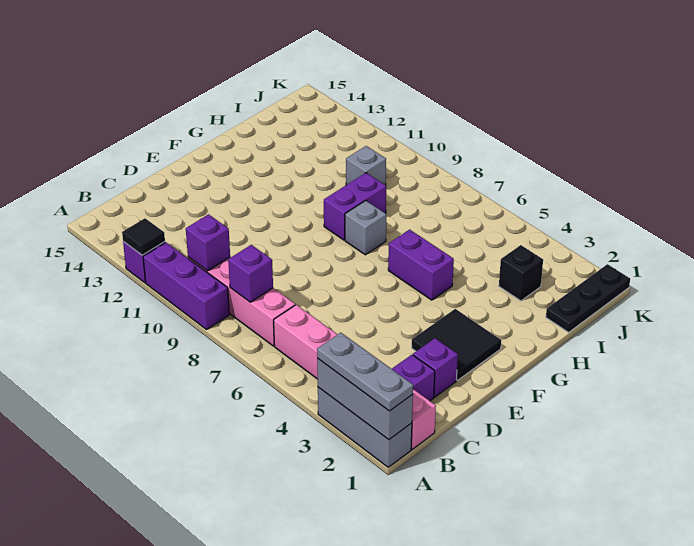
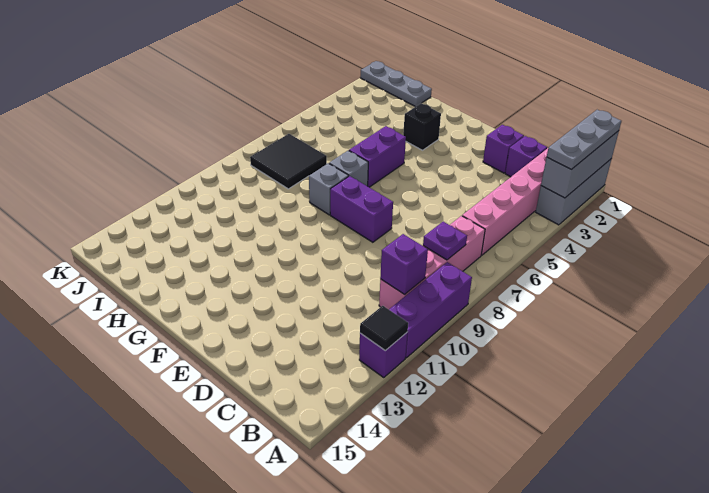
purple 1x1 brick [228,245,273,302] -> purple 1x1 plate [423,222,467,260]
black 2x2 tile [412,309,501,380] -> black 2x2 tile moved to [250,134,327,189]
purple 1x2 brick [324,173,386,240] -> purple 1x2 brick moved to [330,176,393,242]
black 1x3 plate [546,264,630,332] -> grey 1x3 plate [360,61,432,107]
black 1x1 brick [499,245,543,301] -> black 1x1 brick moved to [403,103,441,150]
grey 1x1 brick [346,146,386,185] -> grey 1x1 brick moved to [329,151,368,186]

